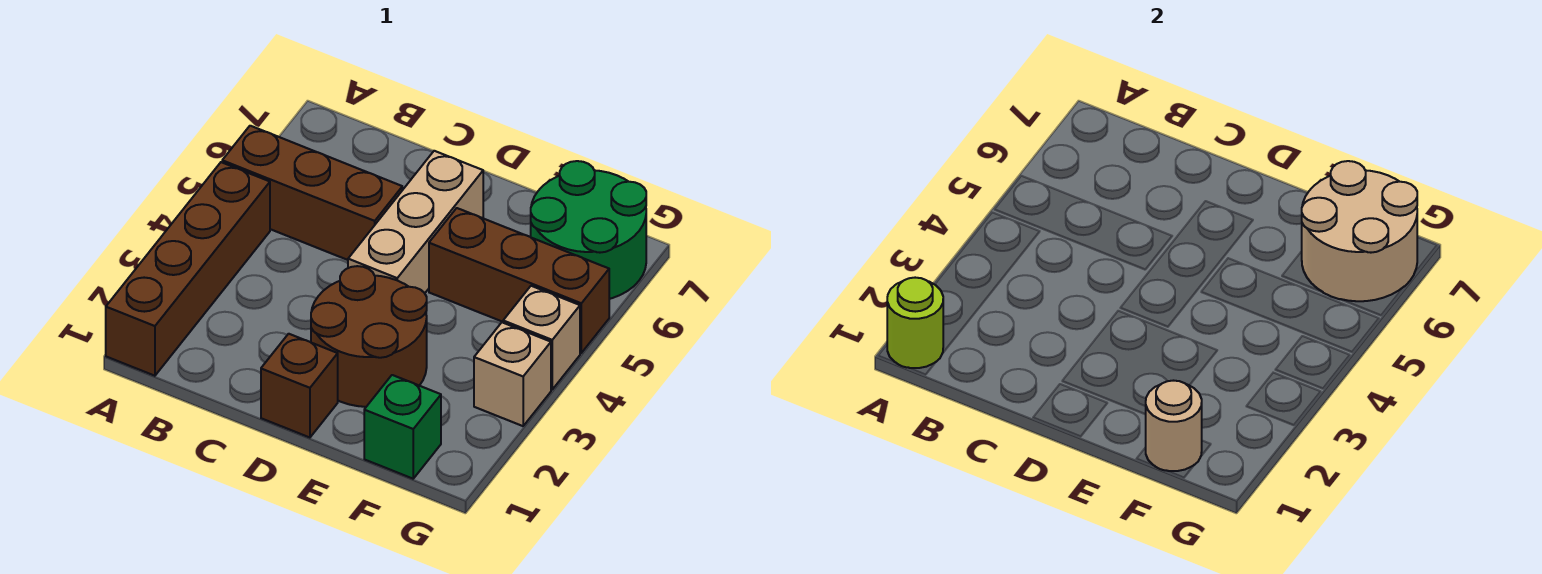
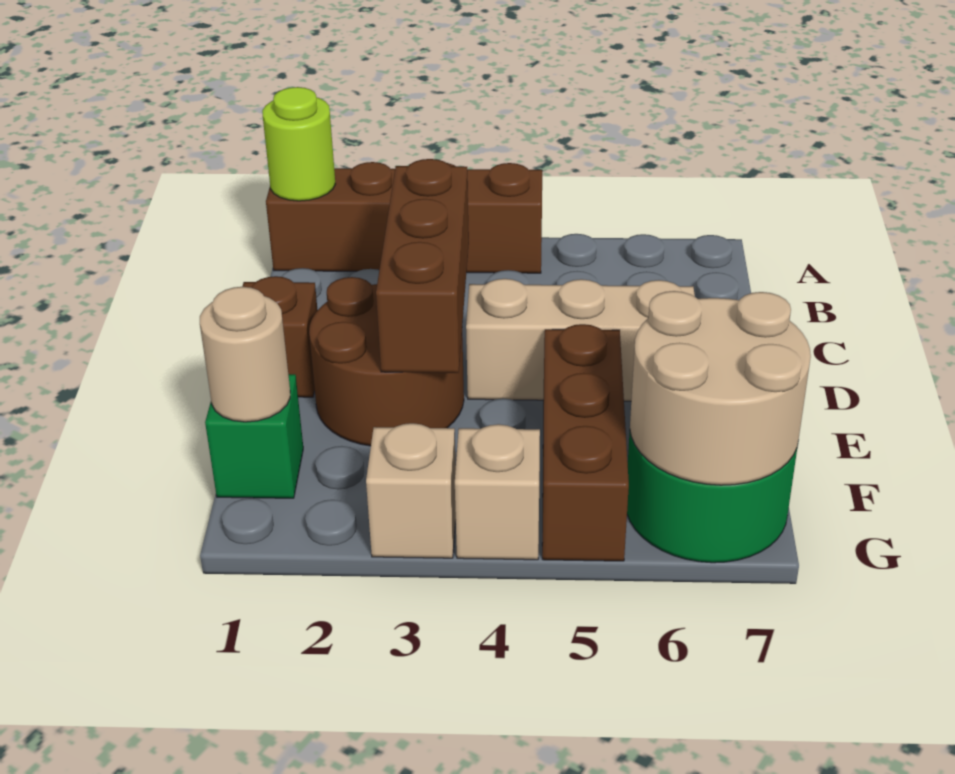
brown 1x3 brick [222,126,402,260] -> brown 1x3 brick moved to [376,159,469,373]

